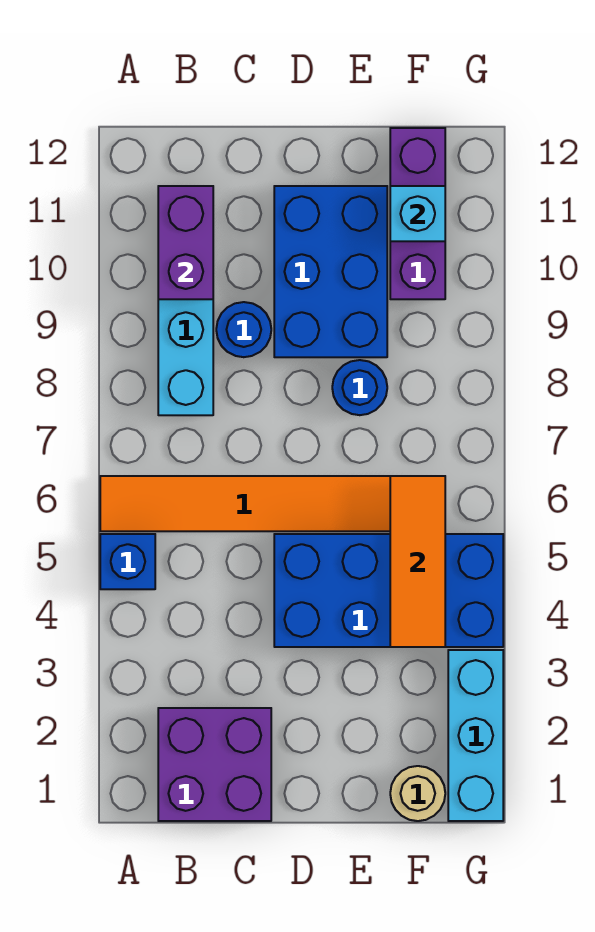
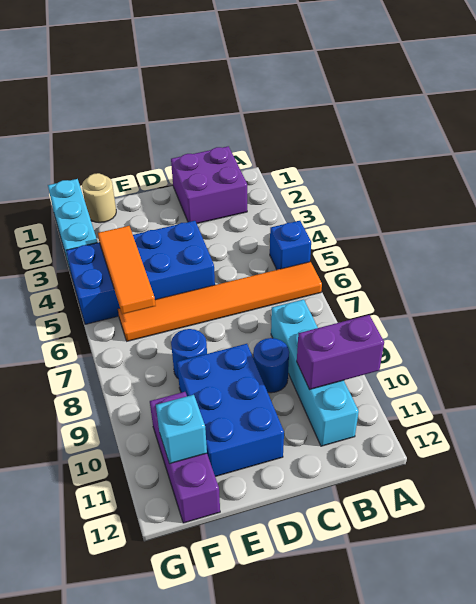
purple 1x2 brick [158,186,213,299] -> purple 1x2 brick turned to [297,315,384,390]

